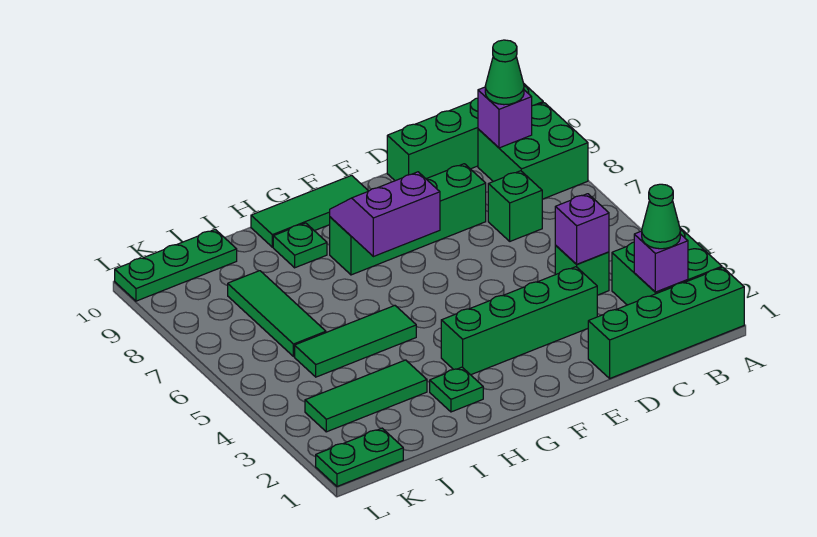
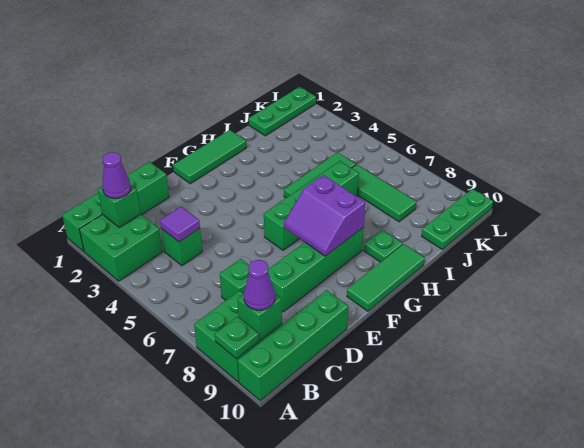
purple 1x1 brick [634,231,688,292] -> green 1x1 brick [98,185,141,228]
green 1x1 cone [642,184,680,249] -> purple 1x1 cone [102,152,131,198]
purple 1x1 brick [478,87,532,148] -> green 1x1 brick [238,294,282,340]
green 1x1 cone [485,40,524,105] -> purple 1x1 cone [244,260,275,310]
purple 1x1 brick [555,194,609,264] -> purple 1x1 tile [160,207,200,242]
green 1x4 brick [441,267,597,375] -> green 1x4 brick moved to [264,161,359,250]
purple 2x2 slope [330,172,440,257] -> purple 2x2 slope turned to [284,175,366,256]
green 1x1 plate [430,367,483,412] -> green 1x1 plate moved to [215,317,259,359]
green 1x3 tile [305,360,427,432] -> green 1x3 tile moved to [173,130,246,184]
green 1x2 plate [316,428,403,486] -> green 1x3 plate [249,87,316,136]

